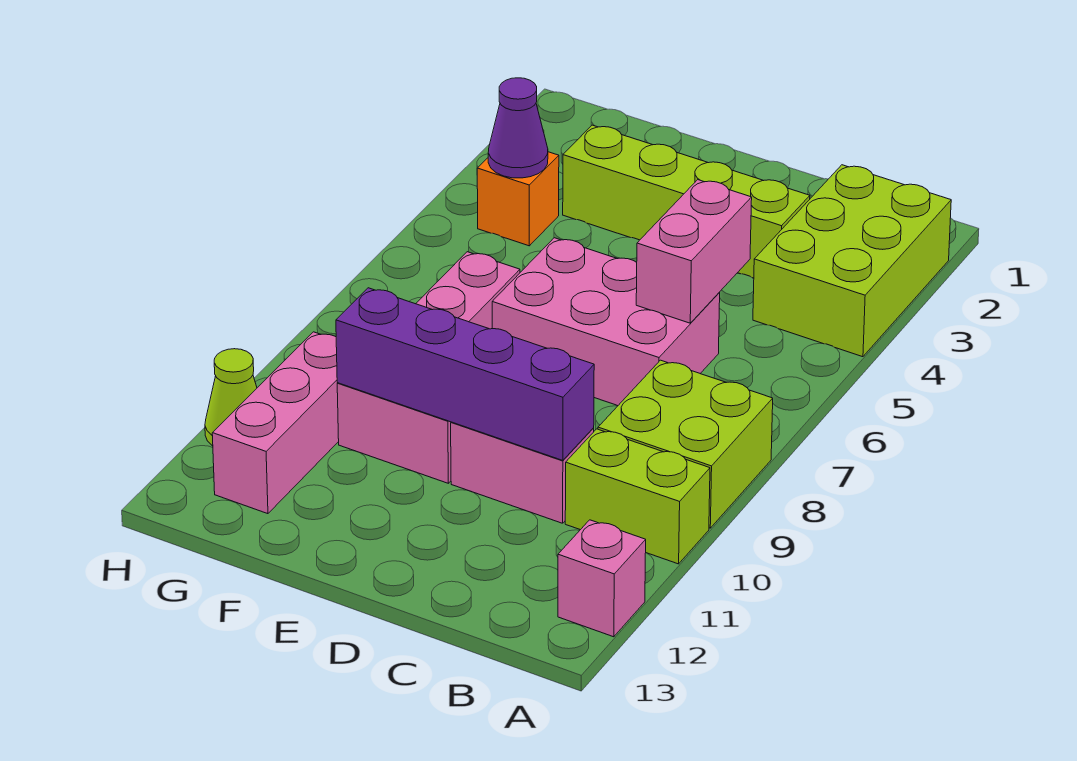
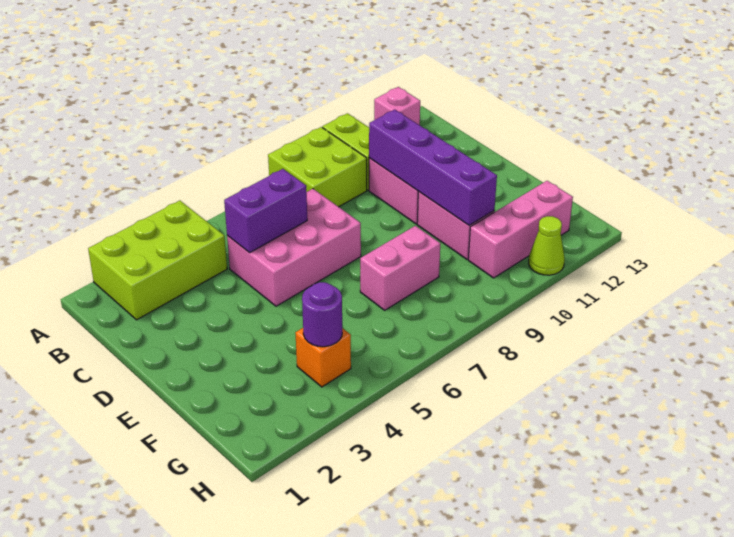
lime 1x4 brick [563,125,810,278] -> none
pink 1x2 brick [636,180,752,323] -> purple 1x2 brick [224,169,307,253]
pink 2x3 brick [492,238,720,406] -> pink 2x3 brick turned to [227,189,361,306]
purple 1x1 cone [488,78,548,178] -> purple 1x1 round brick [302,282,342,347]

